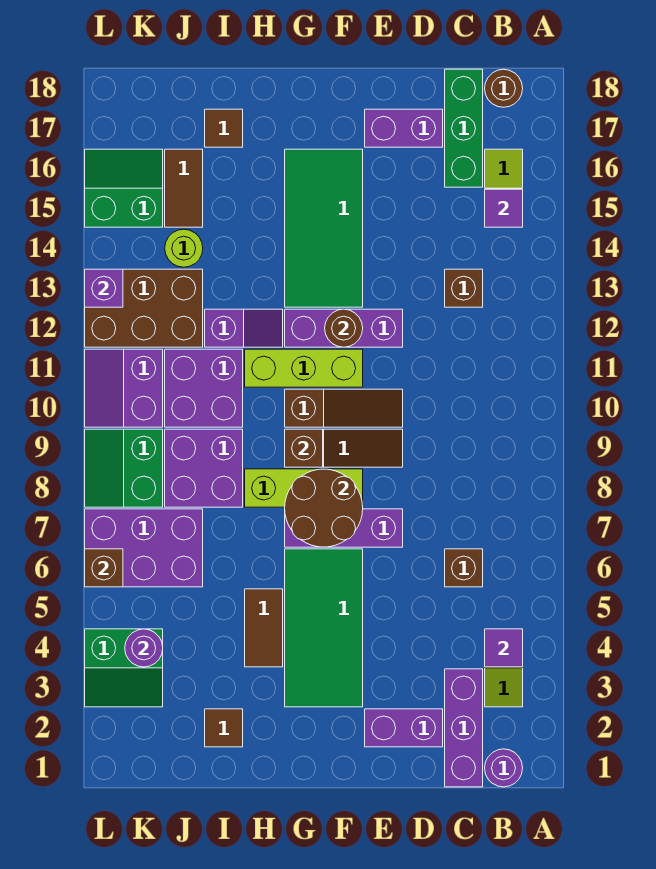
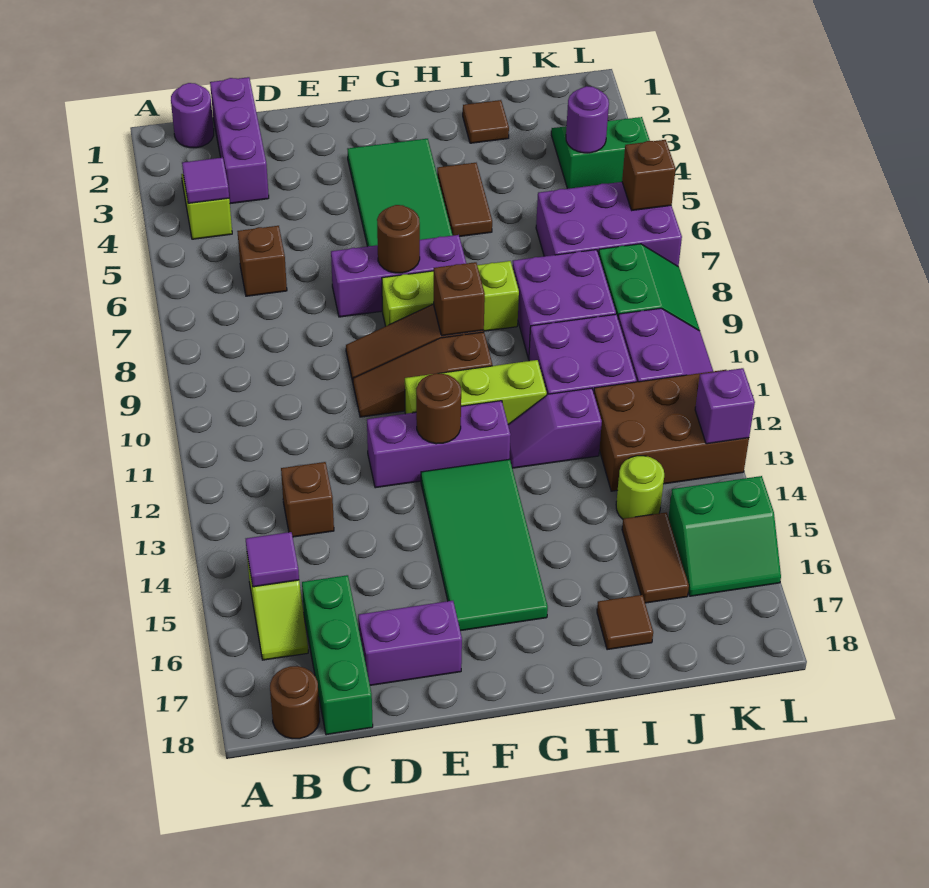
purple 1x2 brick [365,709,443,747] -> none
brown 2x2 round brick [285,469,363,547] -> brown 1x1 round brick [377,205,420,273]

